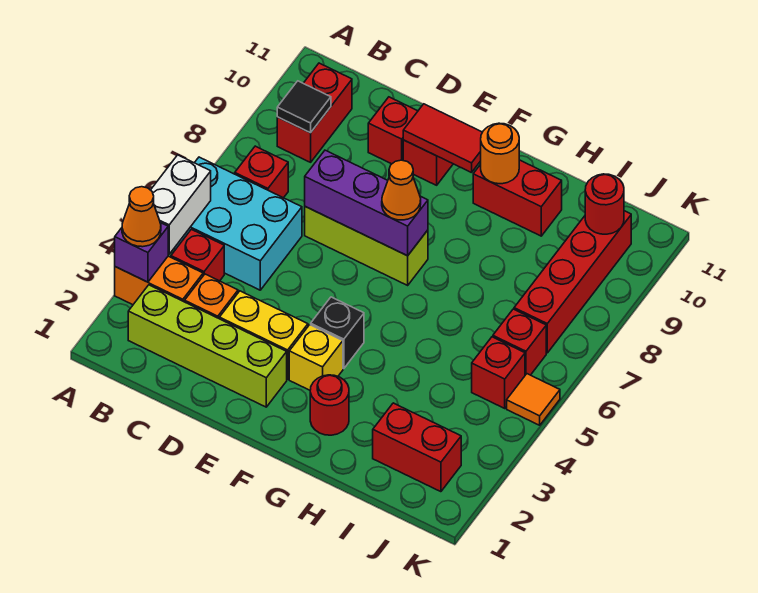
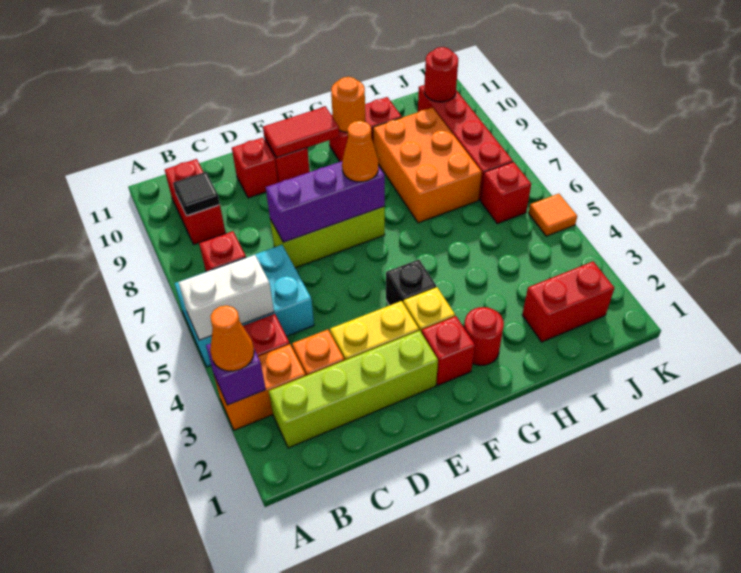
white 1x2 brick [151,155,211,254] -> white 1x2 brick turned to [178,255,274,340]
none -> orange 2x3 brick [373,108,482,223]
red 1x1 brick [472,337,525,408] -> red 1x1 brick moved to [422,316,475,385]

